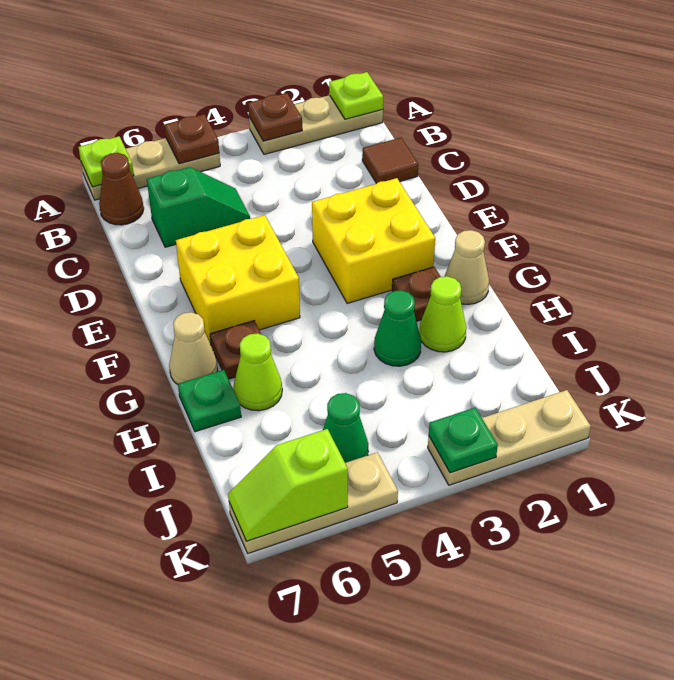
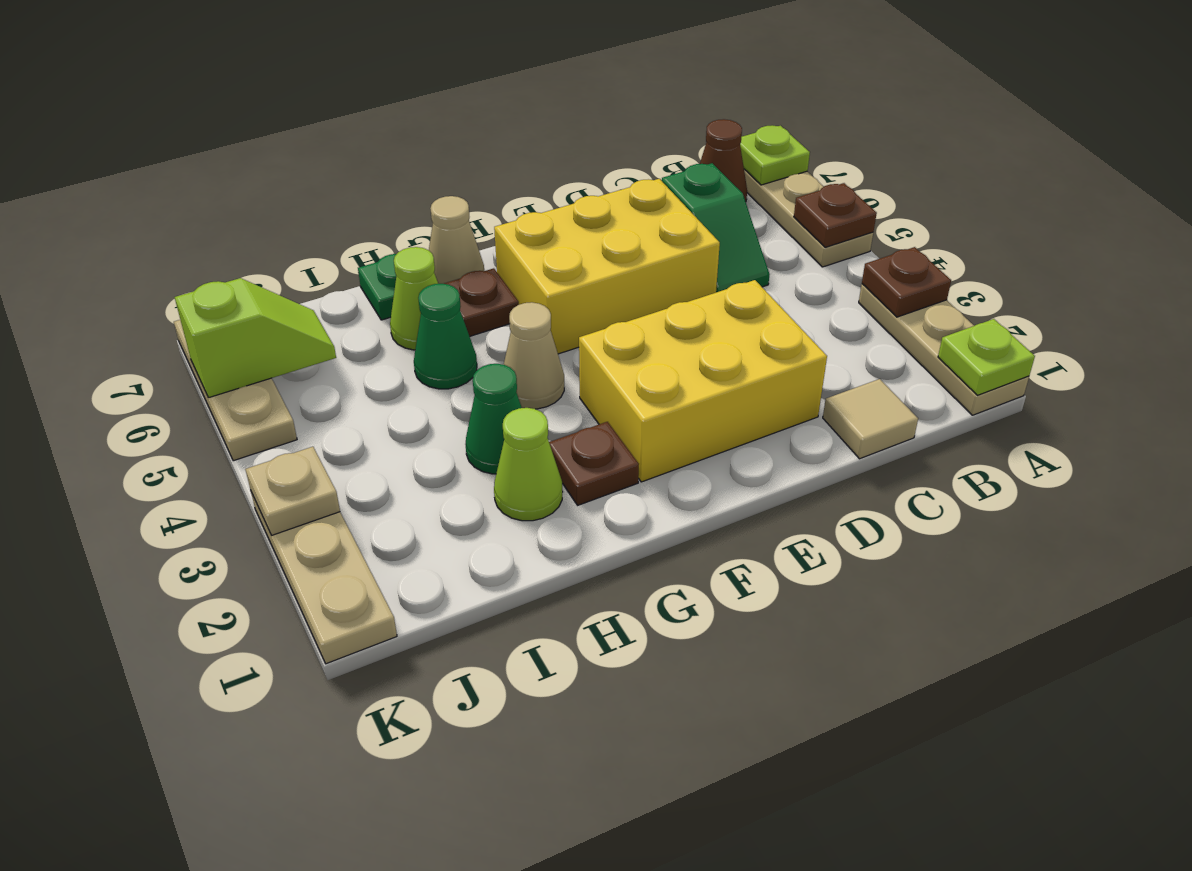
brown 1x1 tile [362,138,418,183] -> tan 1x1 tile [823,379,918,459]
yellow 2x2 brick [312,178,435,304] -> yellow 2x3 brick [579,280,827,482]
yellow 2x2 brick [176,215,300,345] -> yellow 2x3 brick [494,179,720,354]
tan 1x1 cone [444,230,489,304] -> tan 1x1 cone moved to [504,302,564,409]
green 1x1 cone [323,393,368,463] -> green 1x1 cone moved to [414,284,477,389]
green 1x1 plate [429,408,498,473] -> tan 1x1 plate [245,447,340,535]
lime 1x2 slope [228,429,348,541] -> lime 1x2 slope turned to [175,278,336,398]

